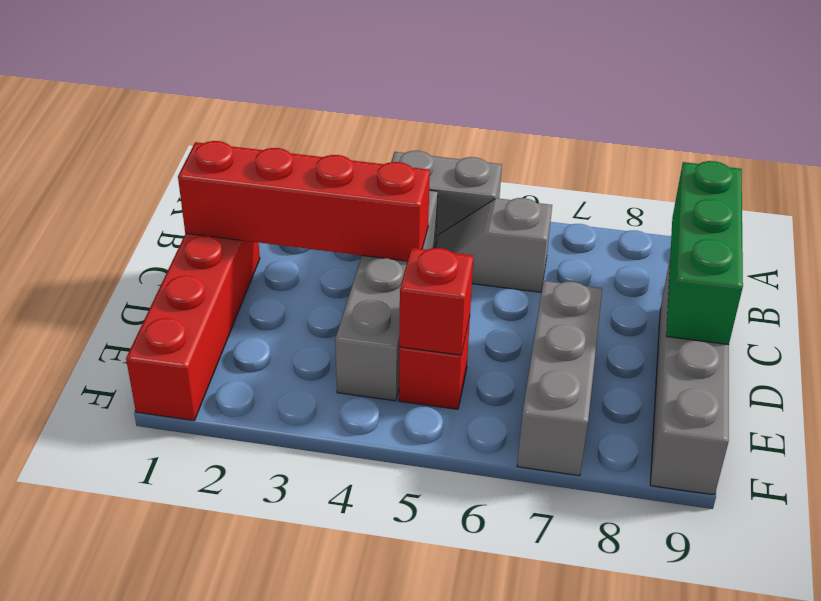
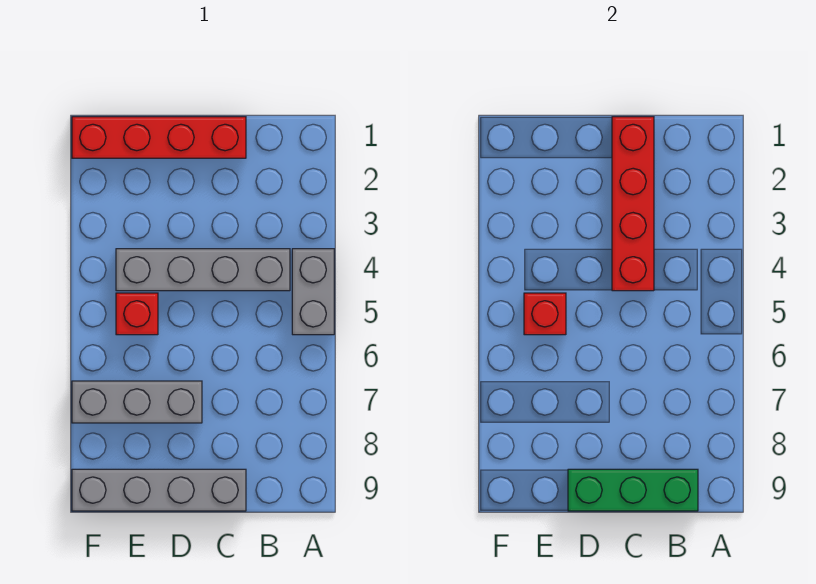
grey 1x2 slope [436,198,552,292] -> none

